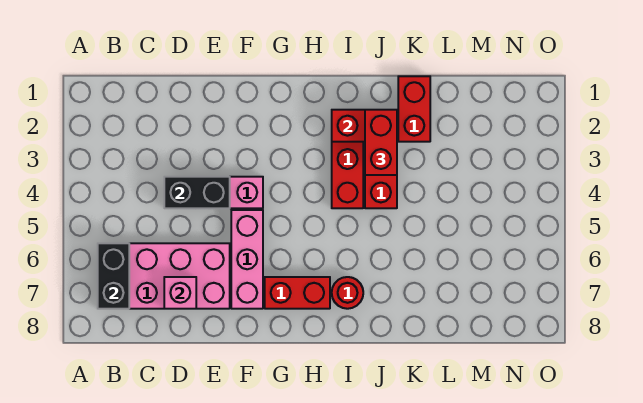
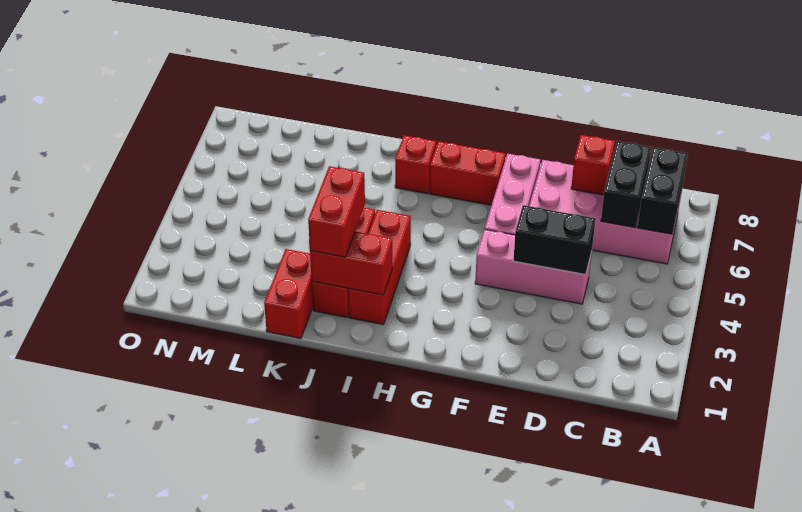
none -> black 1x2 brick [601,141,651,228]
pink 1x1 brick [164,277,196,309] -> red 1x1 brick [571,135,615,195]
red 1x1 round brick [332,277,363,309] -> red 1x1 brick [395,135,436,194]

